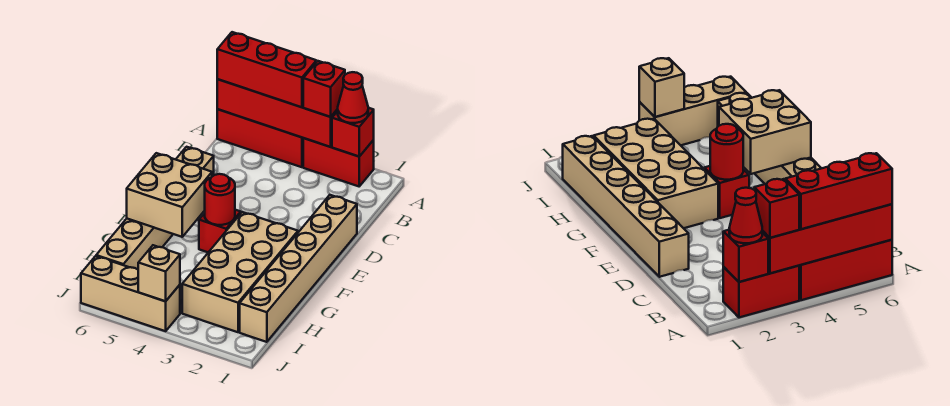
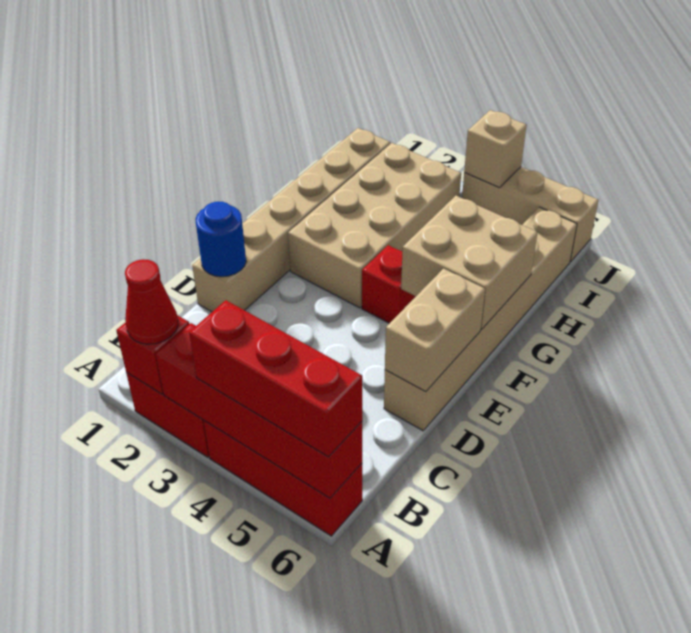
red 1x1 brick [303,61,345,117] -> none
none -> blue 1x1 round brick [195,202,246,277]
none -> tan 1x2 brick [385,269,485,392]
red 1x1 round brick [205,174,235,225] -> none

